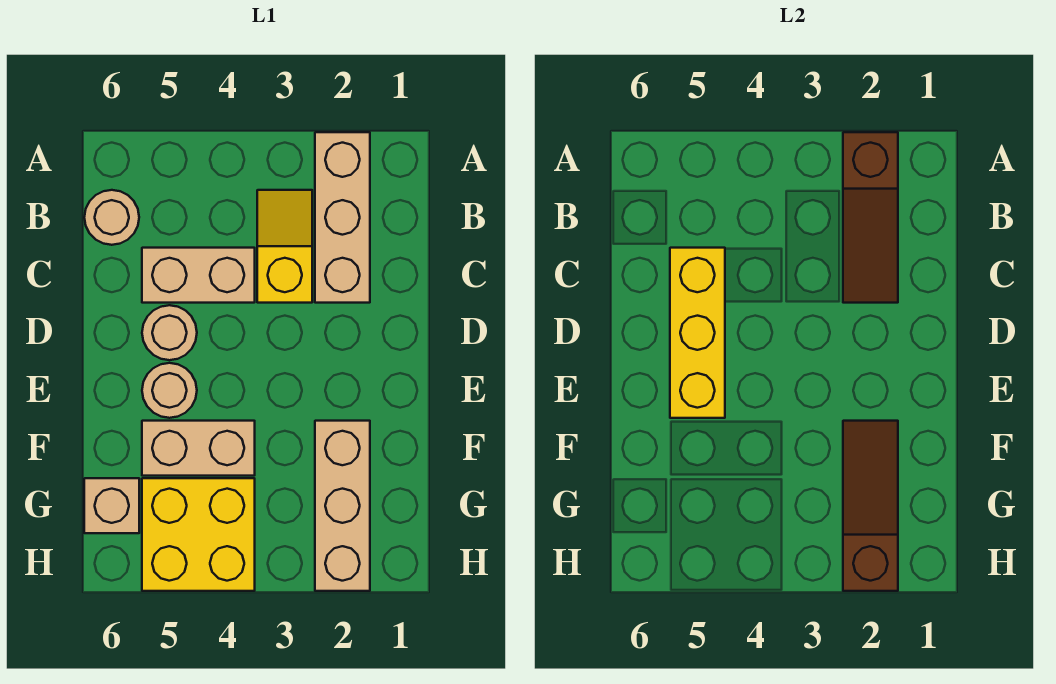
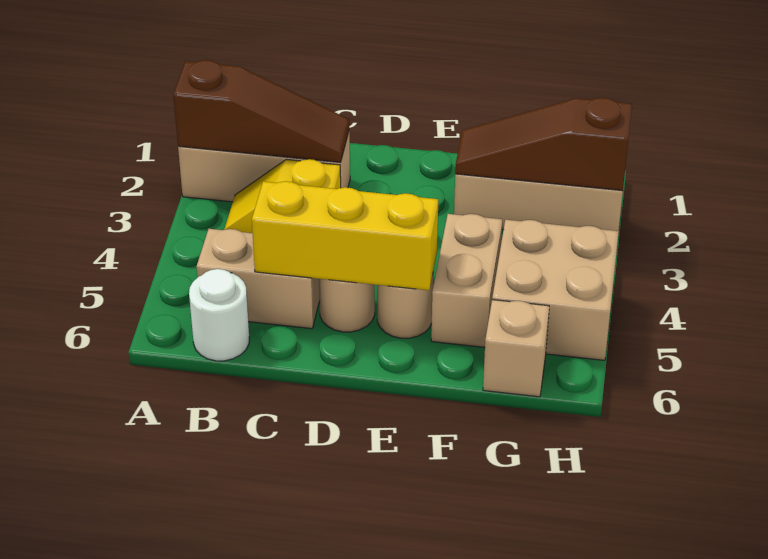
tan 1x1 round brick [84,190,139,245] -> white 1x1 round brick [189,269,249,361]
tan 1x2 brick [142,248,255,303] -> tan 1x2 brick turned to [196,229,320,329]
yellow 2x2 brick [142,478,255,591] -> tan 2x2 brick [492,220,619,360]

